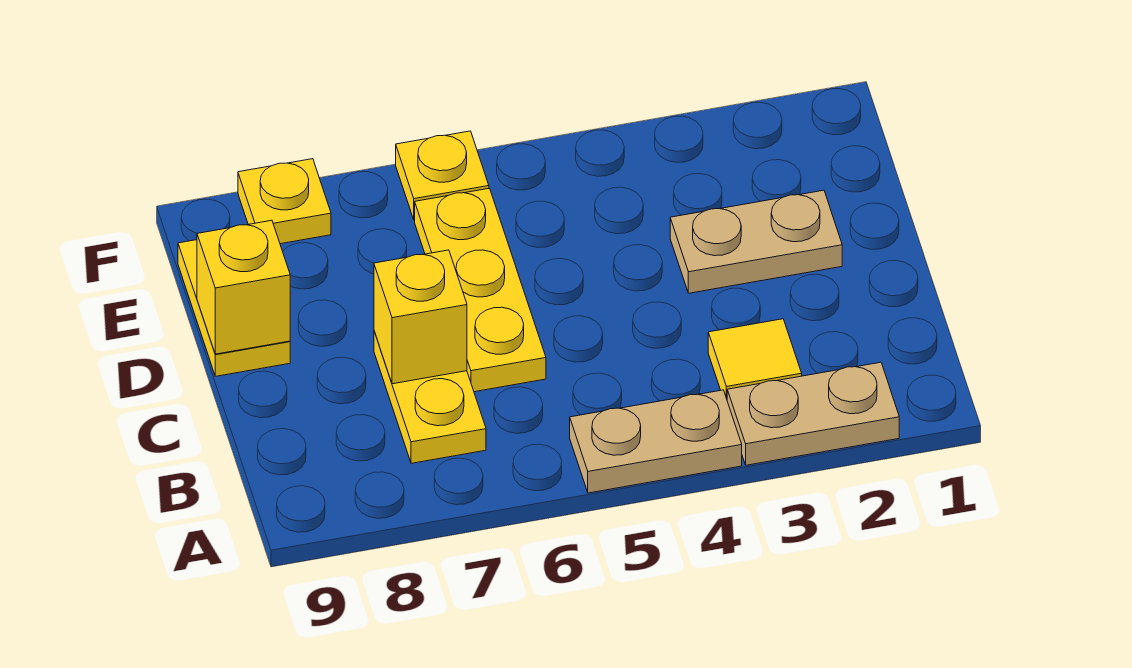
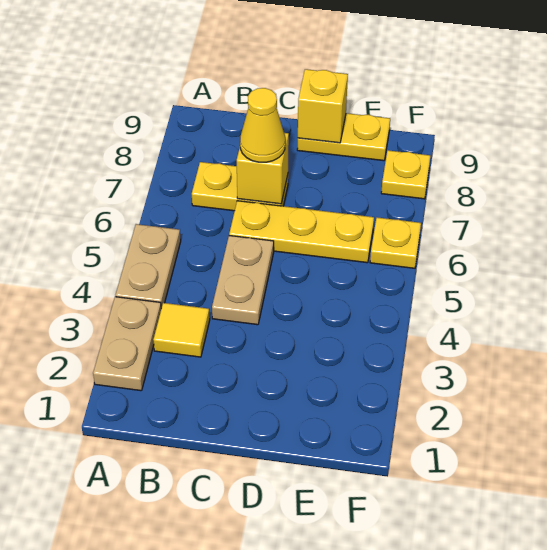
none -> yellow 1x1 cone [240,88,285,162]
tan 1x2 plate [670,190,842,293] -> tan 1x2 plate moved to [212,236,274,325]

